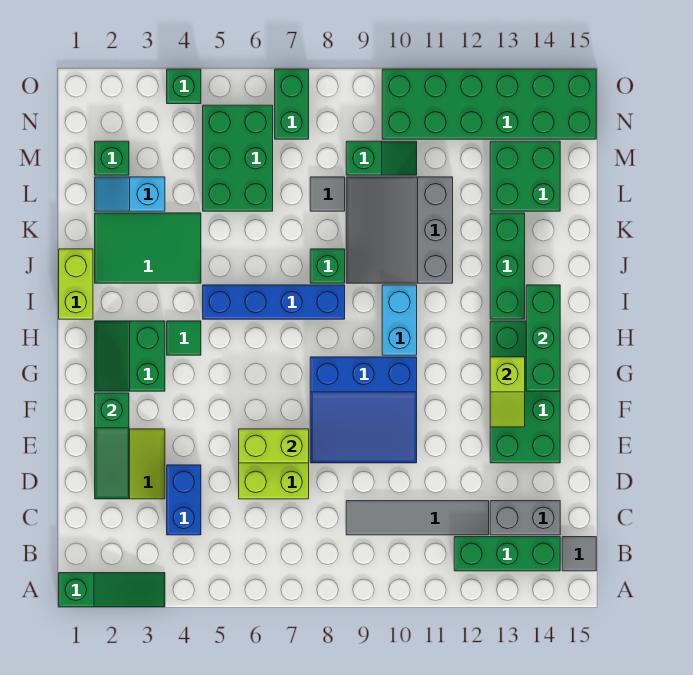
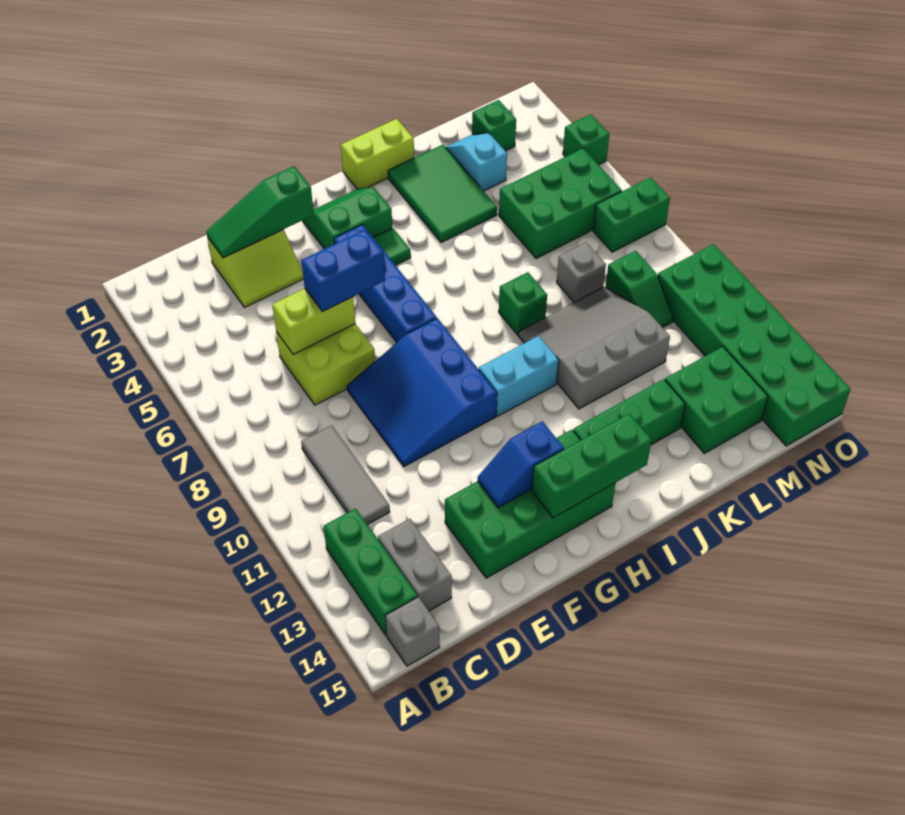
green 1x3 slope [59,573,165,607] -> none
grey 1x1 tile [562,537,596,571] -> grey 1x1 brick [385,597,440,666]
blue 1x2 brick [167,465,201,535] -> blue 1x2 brick moved to [301,230,385,312]
grey 1x4 tile [346,501,489,535] -> grey 1x3 tile [301,425,390,525]
lime 1x2 brick [239,429,309,463] -> lime 1x2 brick turned to [272,288,355,354]
lime 1x2 slope [490,357,525,427] -> blue 1x2 slope [478,421,564,507]
blue 1x4 brick [203,285,345,319] -> blue 1x4 brick moved to [334,224,437,342]
grey 1x1 tile [310,177,345,211] -> grey 1x1 brick [557,242,606,302]

